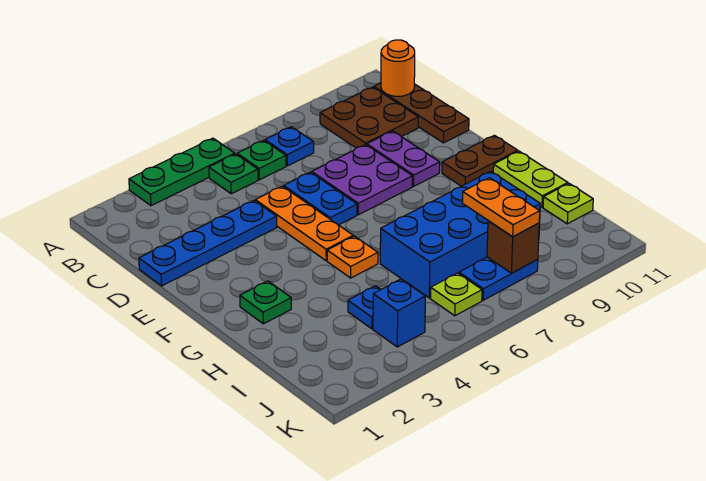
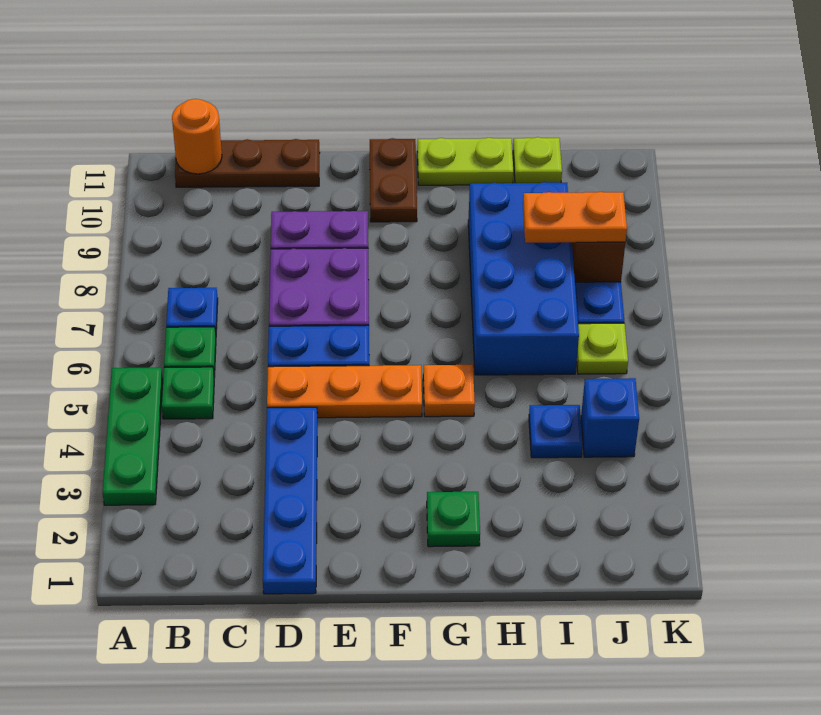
brown 2x2 plate [320,87,418,148] -> none

